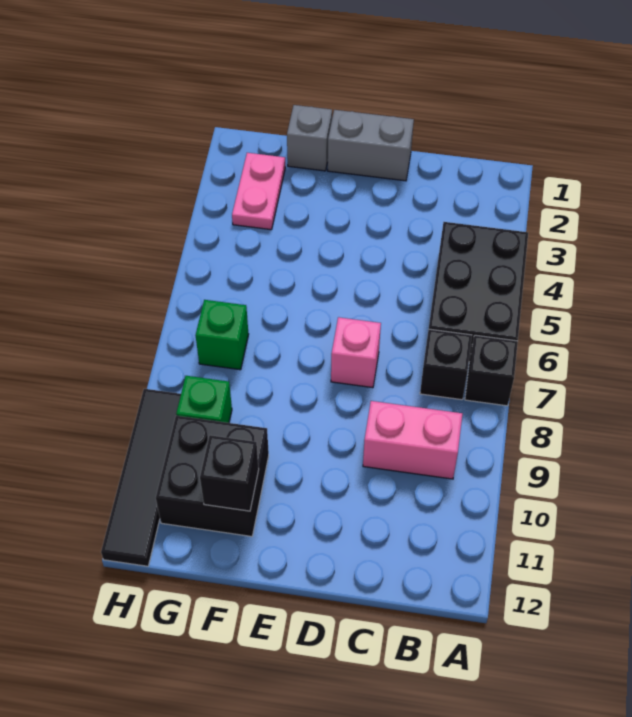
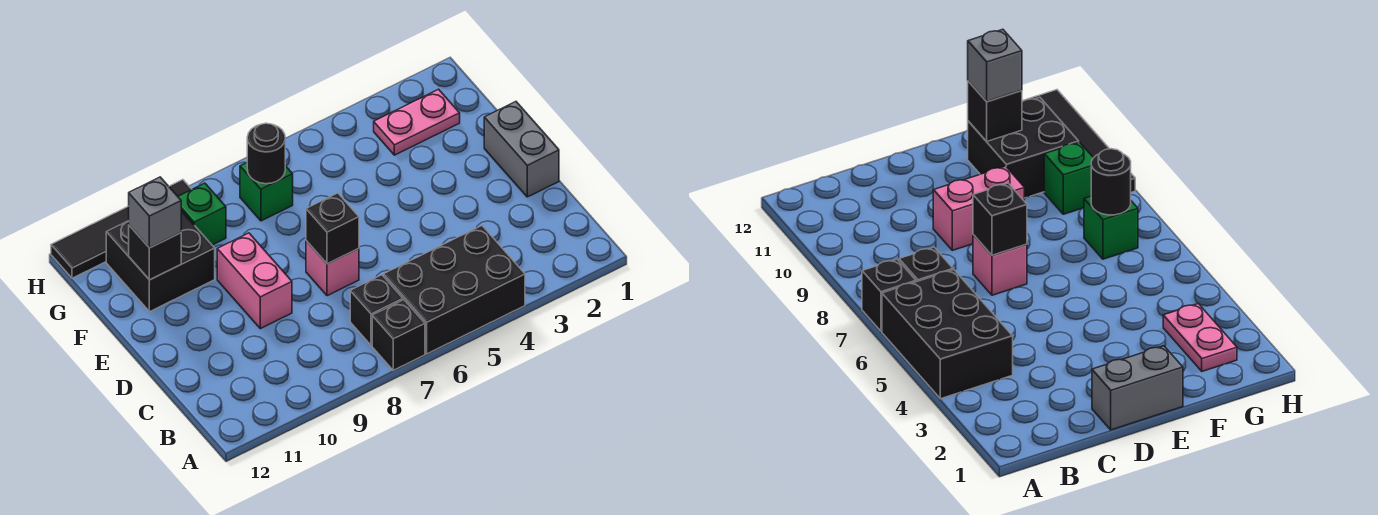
pink 1x2 brick [363,401,462,479] -> pink 1x2 brick moved to [217,233,292,329]
none -> black 1x1 brick [306,193,359,264]
grey 1x1 brick [287,105,332,171] -> grey 1x1 brick moved to [129,177,181,248]
none -> black 1x1 round brick [247,123,285,184]

